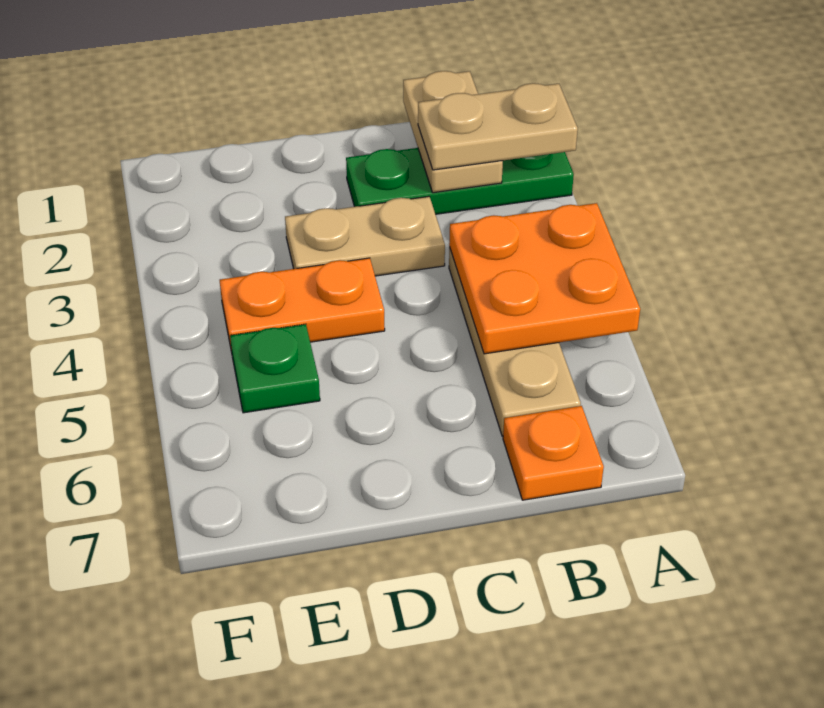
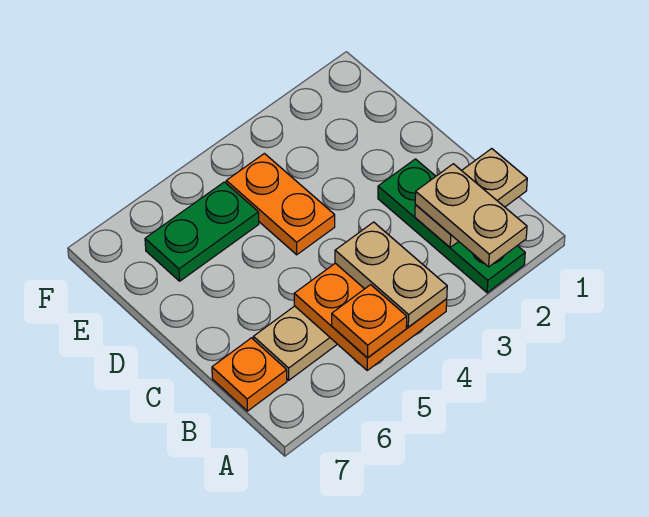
none -> orange 1x1 plate [332,285,407,358]
tan 1x2 plate [285,196,445,276] -> tan 1x2 plate moved to [335,222,447,327]
green 1x1 plate [230,324,320,413] -> green 1x2 plate [145,182,259,281]

